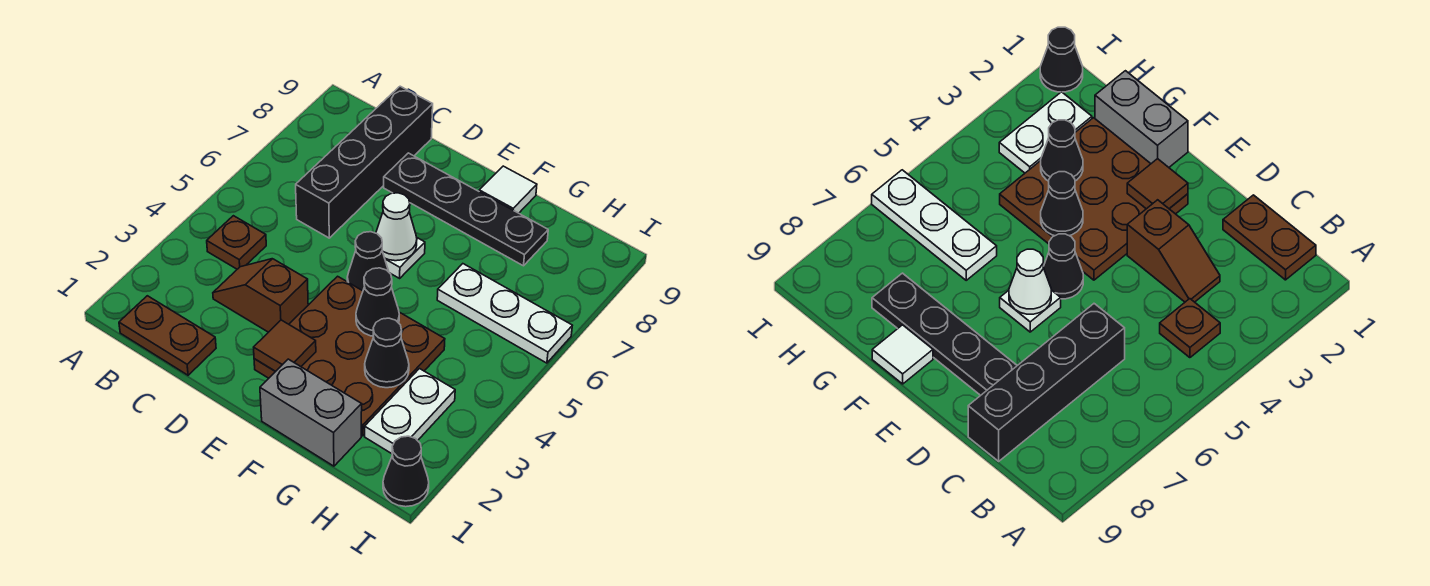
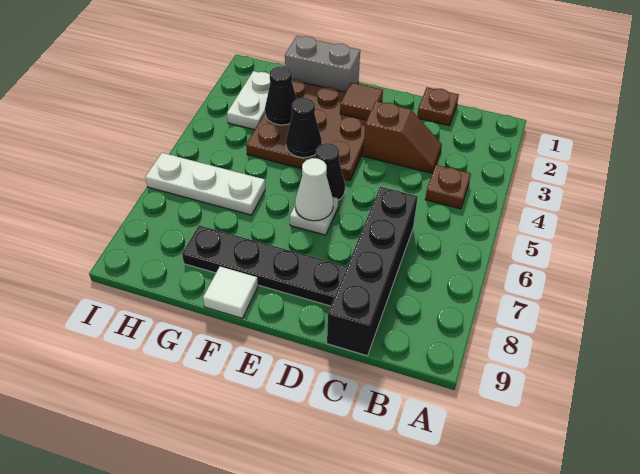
brown 1x2 plate [119,296,216,375] -> brown 1x1 plate [417,87,459,126]
black 1x1 cone [383,436,429,507] -> none

